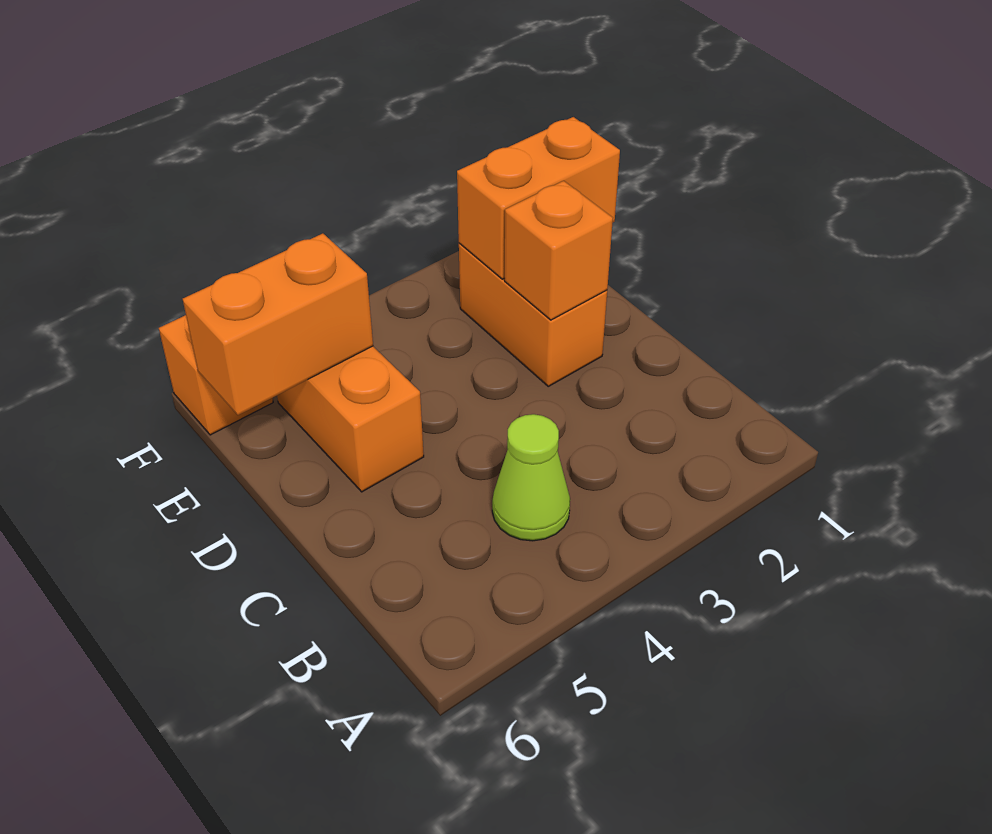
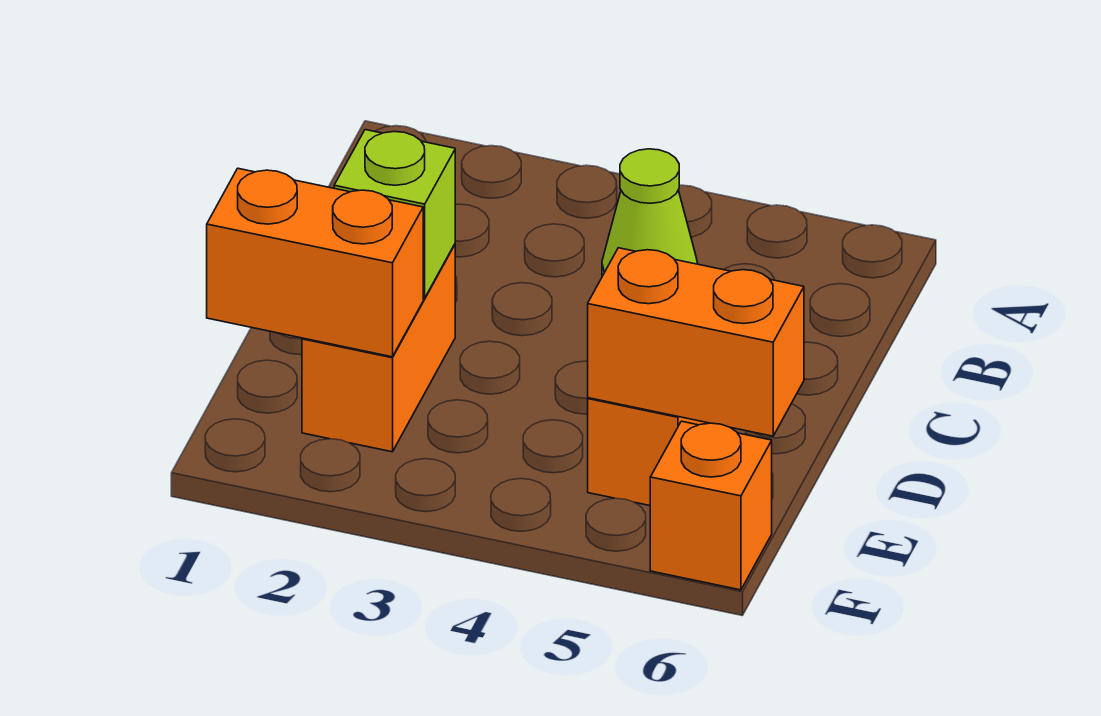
orange 1x1 brick [505,181,613,320] -> lime 1x1 brick [334,130,455,298]

